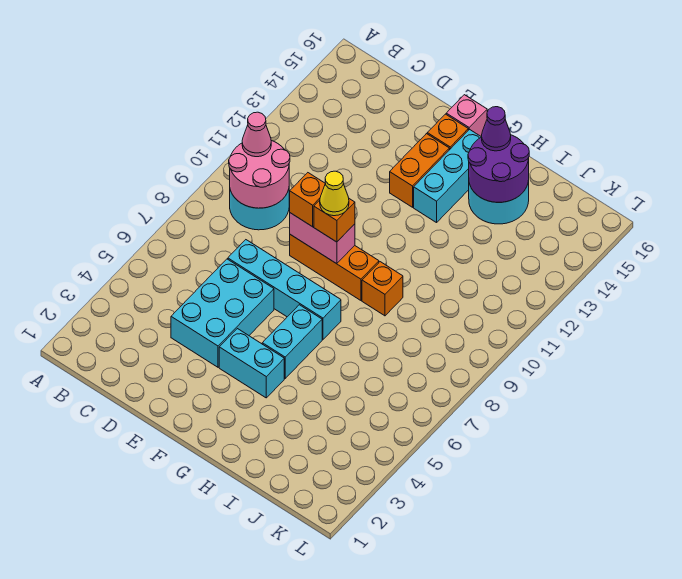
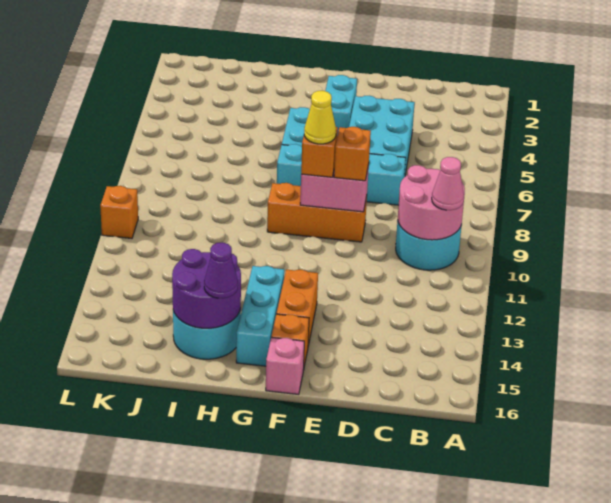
cyan 1x2 brick [219,329,284,398] -> cyan 1x2 brick turned to [325,75,357,136]
orange 1x1 brick [362,262,403,316] -> orange 1x1 brick moved to [100,186,138,238]

